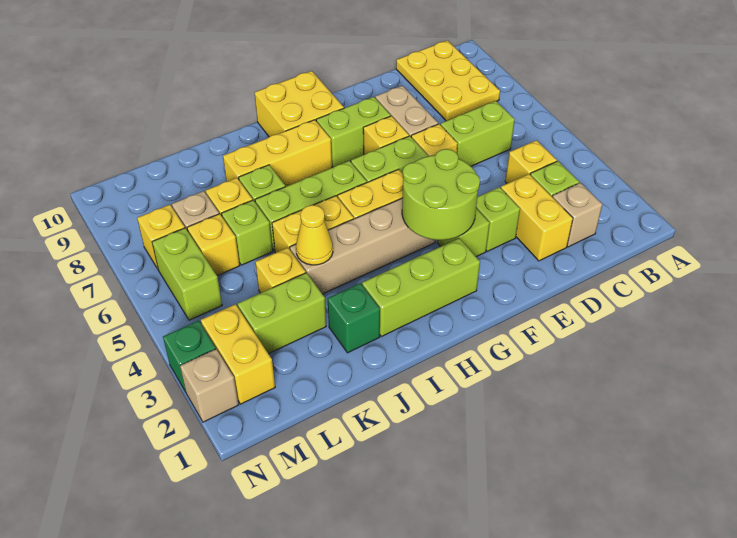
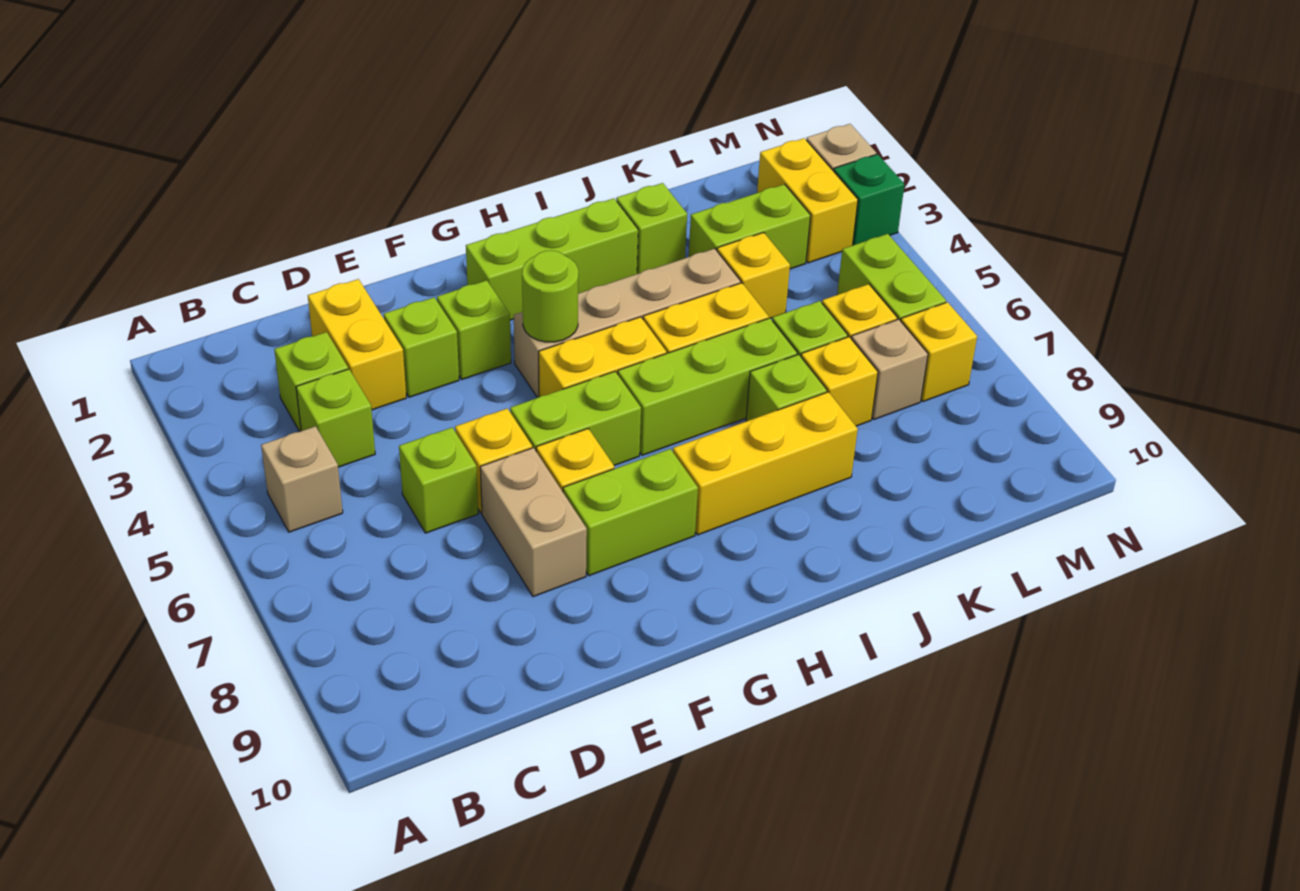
yellow 2x3 plate [396,40,500,121] -> none
tan 1x1 brick [552,183,602,247] -> tan 1x1 brick moved to [261,426,343,532]
yellow 1x1 brick [505,140,557,183] -> lime 1x1 brick [296,369,375,467]
lime 1x2 brick [440,101,515,166] -> lime 1x1 brick [399,428,478,533]
lime 2x2 round brick [402,149,480,240] -> lime 1x1 round brick [522,250,578,342]
yellow 2x2 brick [254,71,344,137] -> none
green 1x1 brick [328,283,380,353] -> lime 1x1 brick [616,183,687,274]
yellow 1x1 cone [296,205,333,265] -> none

